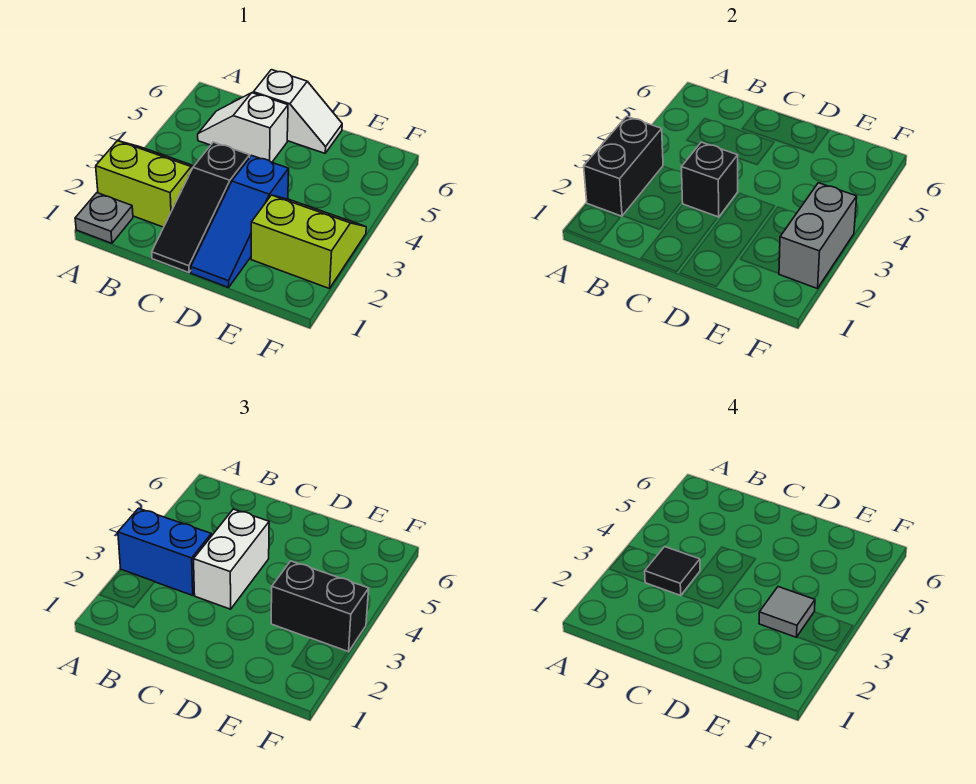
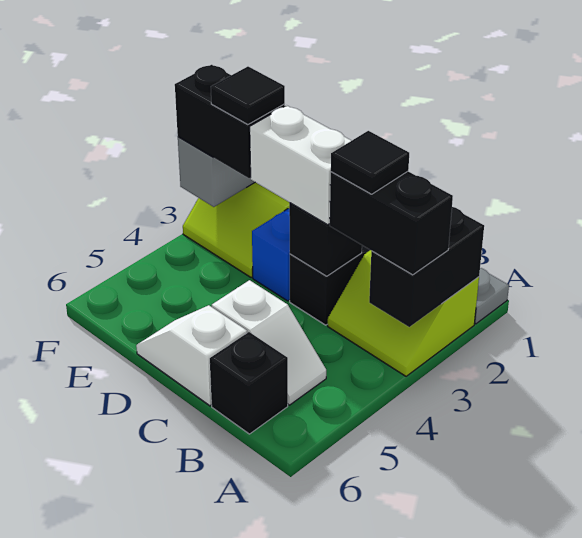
blue 1x2 brick [118,508,211,595] -> black 1x2 brick [330,171,453,275]
none -> black 1x1 brick [210,332,288,434]
white 1x2 brick [194,509,269,609] -> white 1x2 brick turned to [250,105,351,225]
grey 1x1 tile [759,587,815,637] -> black 1x1 tile [211,67,285,125]

